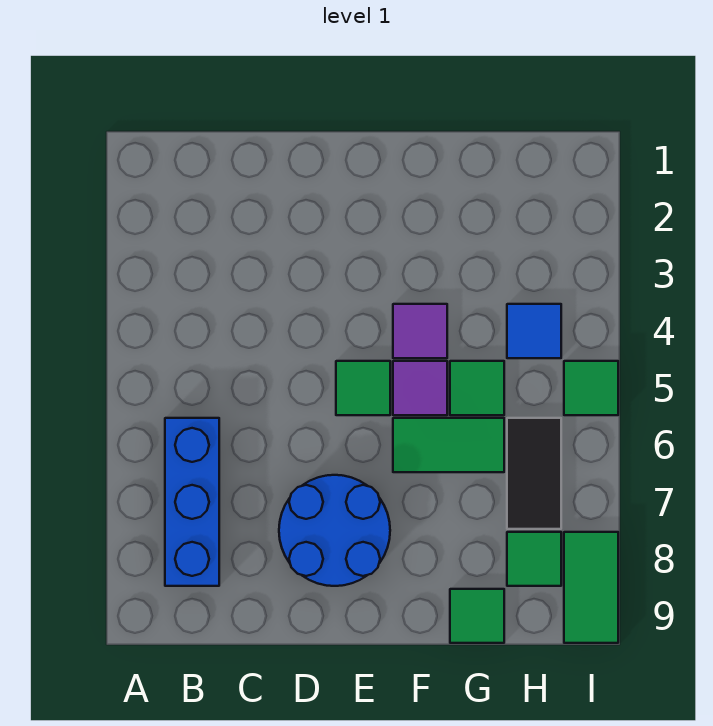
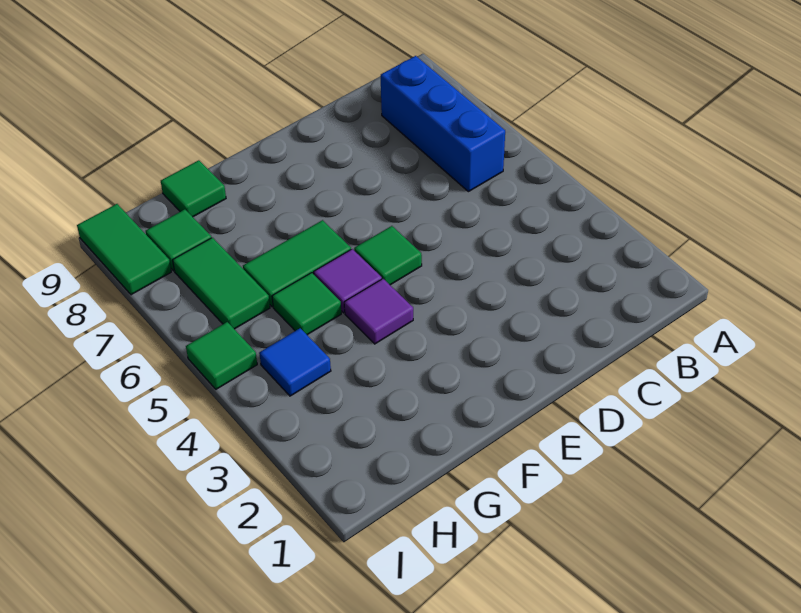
blue 2x2 round brick [279,475,390,586] -> none
black 1x2 tile [507,418,561,529] -> green 1x2 tile [173,238,270,329]

